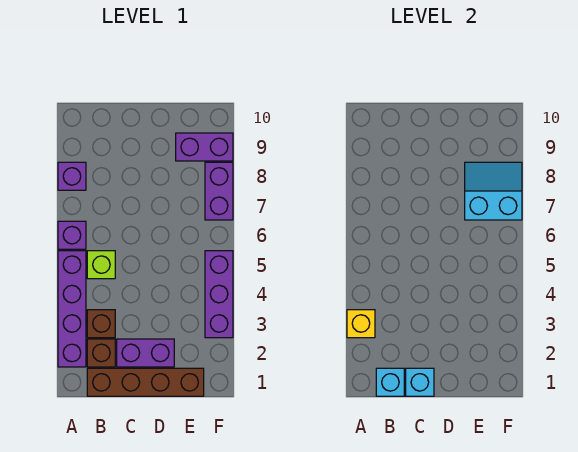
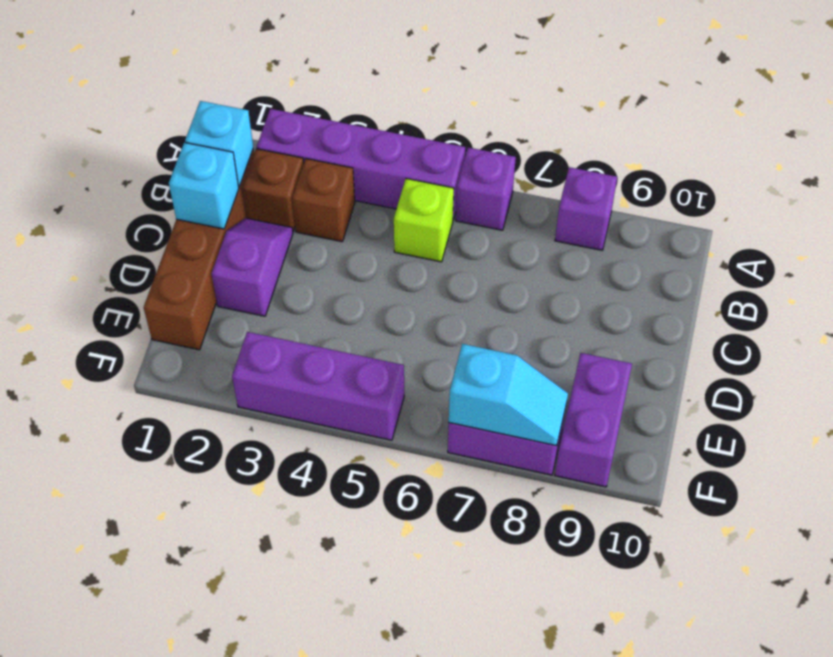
yellow 1x1 brick [347,310,375,338] -> none
purple 1x2 brick [117,339,174,367] -> purple 1x2 slope [212,218,293,316]
cyan 2x2 slope [465,162,522,220] -> cyan 1x2 slope [449,344,568,446]

